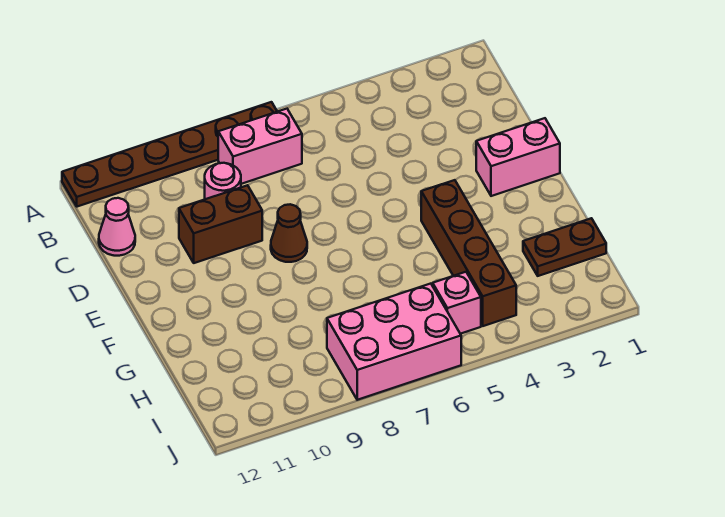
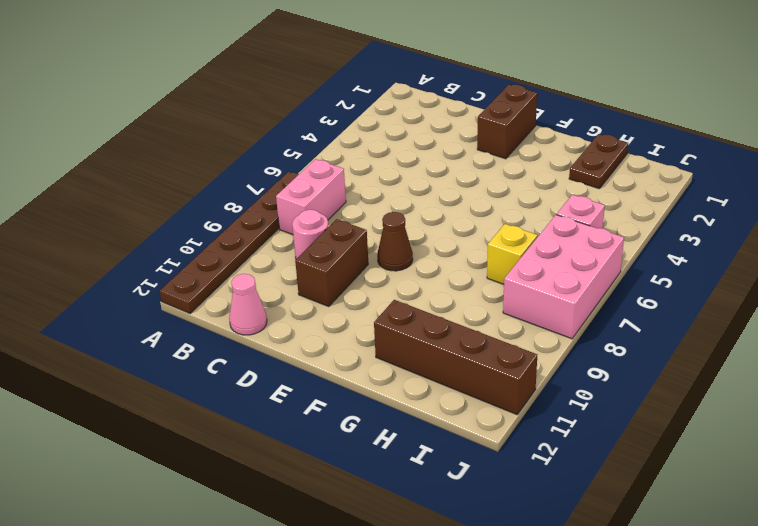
pink 1x2 brick [476,118,560,196] -> brown 1x2 brick [477,85,537,159]
brown 1x4 brick [421,180,516,326] -> brown 1x4 brick moved to [374,300,537,415]
none -> yellow 1x1 brick [487,224,537,284]

